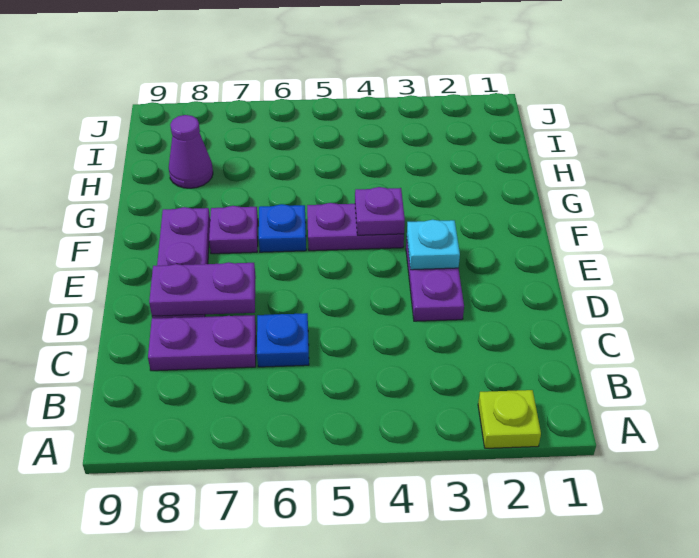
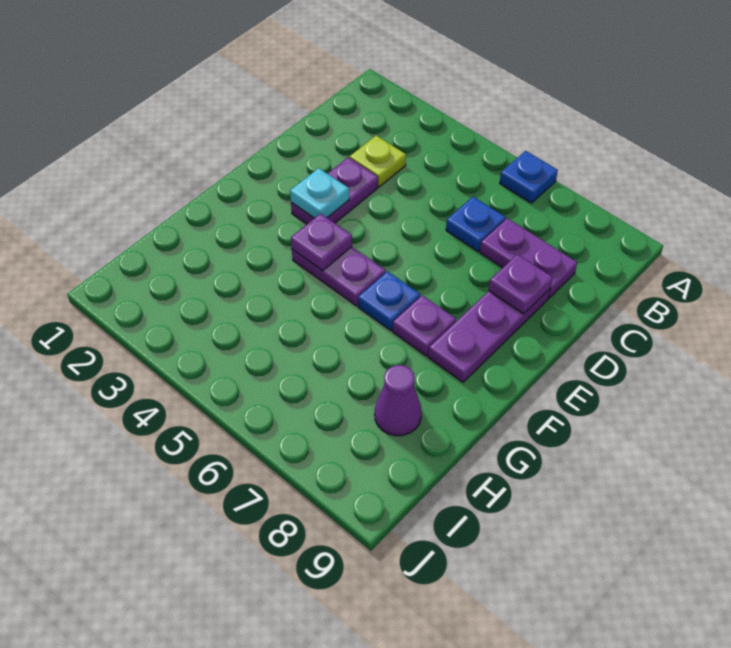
lime 1x1 plate [478,390,541,448] -> lime 1x1 plate moved to [350,135,406,187]
none -> blue 1x1 plate [500,151,558,203]
purple 1x2 plate [149,262,256,316] -> purple 1x1 plate [489,254,553,314]

